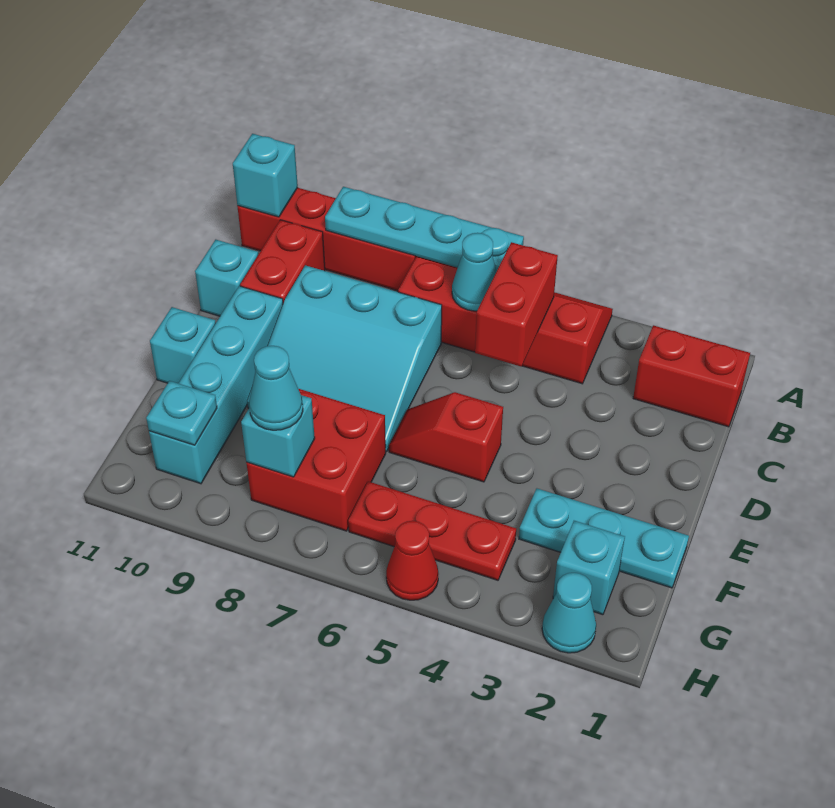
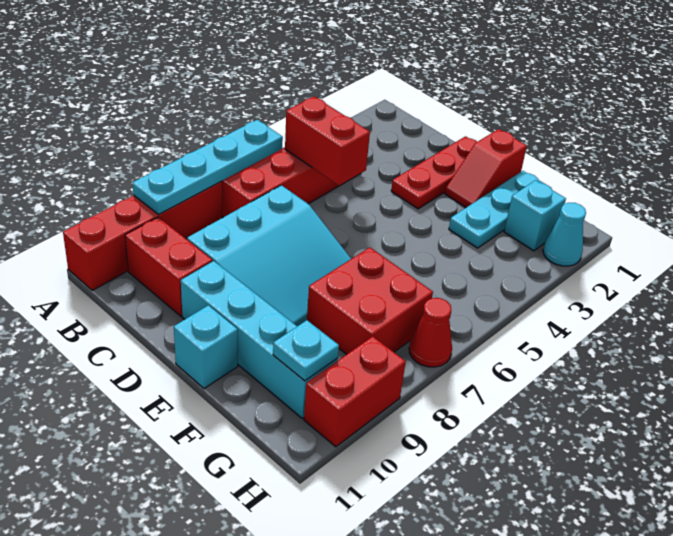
cyan 1x1 brick [233,134,298,217] -> none
red 1x2 brick [633,325,750,427] -> red 1x2 brick moved to [304,336,406,447]
cyan 1x1 cone [452,233,497,311] -> none
cyan 1x1 brick [195,240,258,316] -> none
red 1x2 slope [389,392,503,482] -> red 1x2 slope moved to [445,129,527,207]
red 1x3 plate [348,481,516,580] -> red 1x3 plate moved to [391,136,477,209]
cyan 1x1 brick [241,395,315,477] -> none
cyan 1x1 cone [249,346,303,430] -> none
red 1x1 cone [386,521,439,600] -> red 1x1 cone moved to [409,298,452,367]

